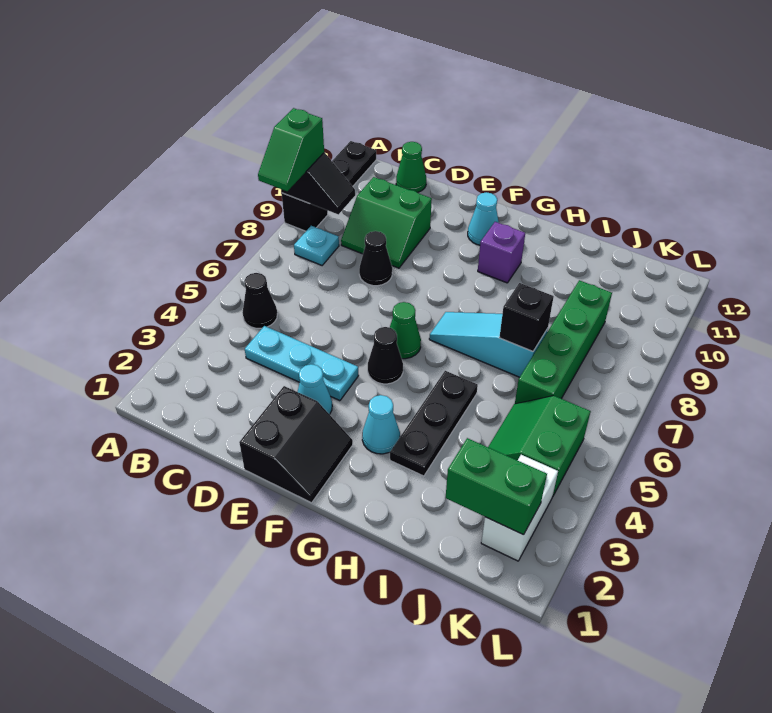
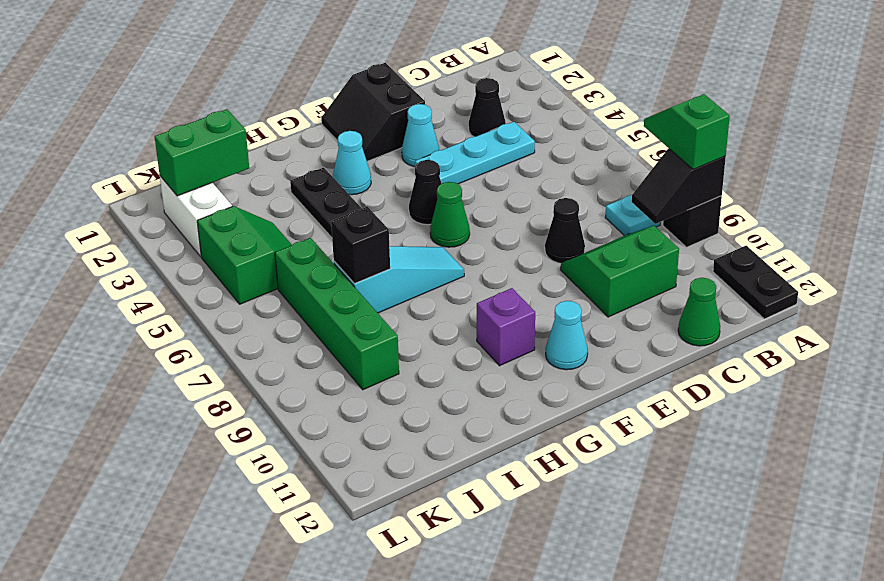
black 1x1 cone [242,273,277,328] -> black 1x1 cone moved to [469,78,506,137]

